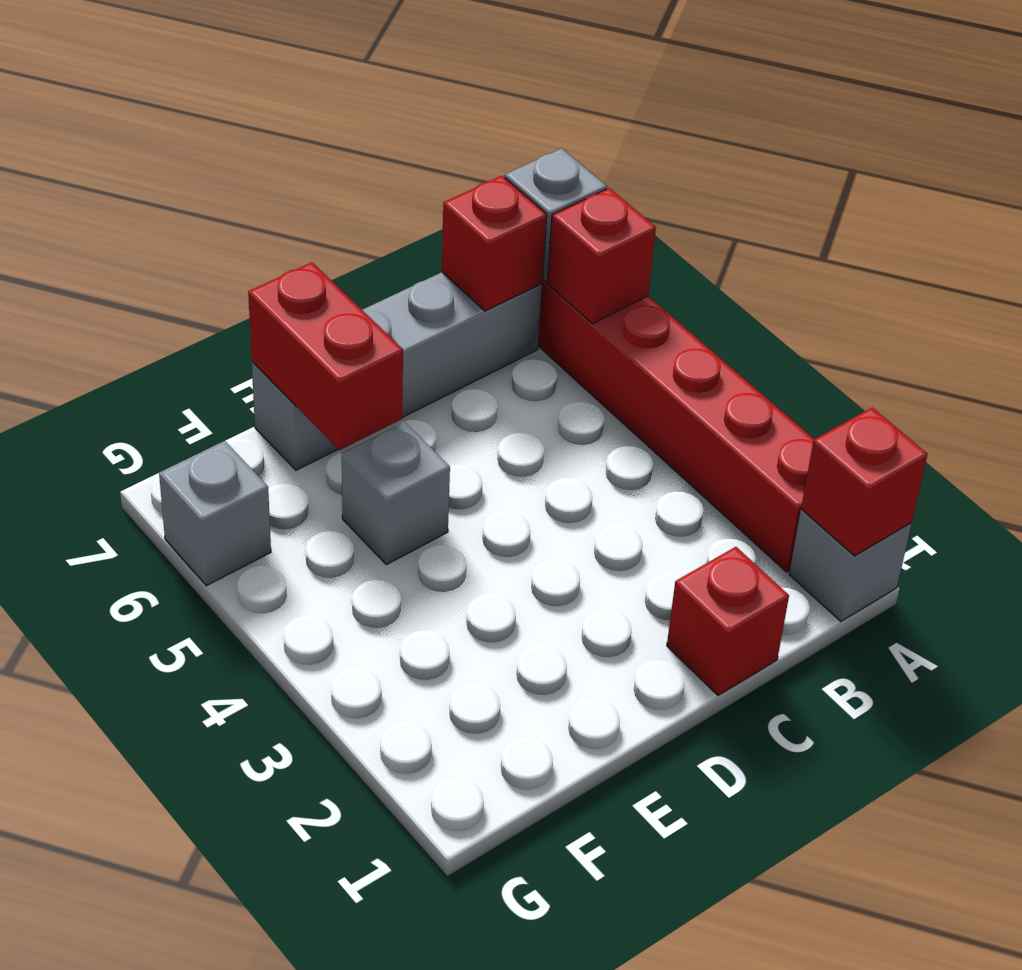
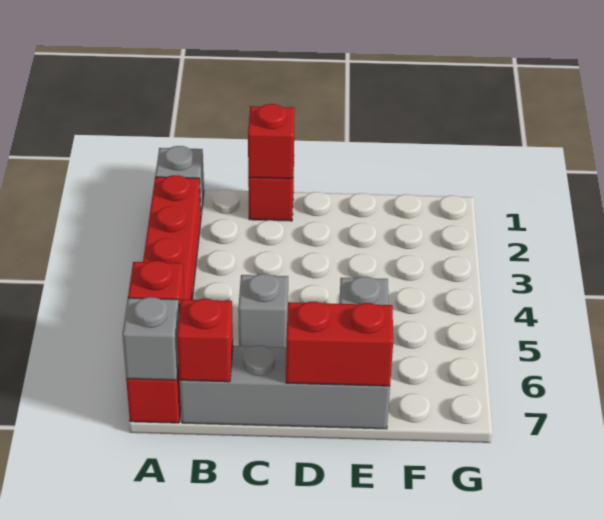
red 1x1 brick [801,408,928,556] -> red 1x1 brick moved to [248,104,295,179]
red 1x2 brick [248,262,403,450] -> red 1x2 brick turned to [286,302,393,386]
grey 1x1 brick [159,441,271,586] -> grey 1x1 brick moved to [238,274,288,347]

